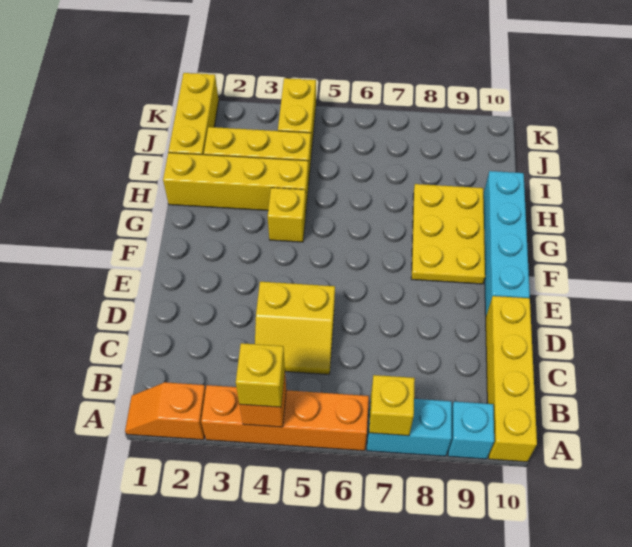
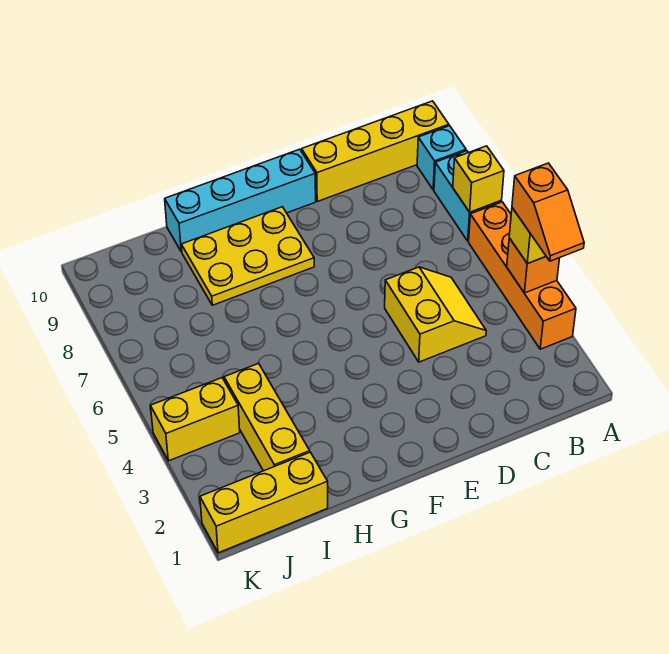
orange 1x2 slope [125,382,206,440] -> orange 1x2 slope moved to [512,163,584,261]
yellow 1x1 brick [268,188,306,242] -> none
yellow 1x4 brick [163,153,309,211] -> none

